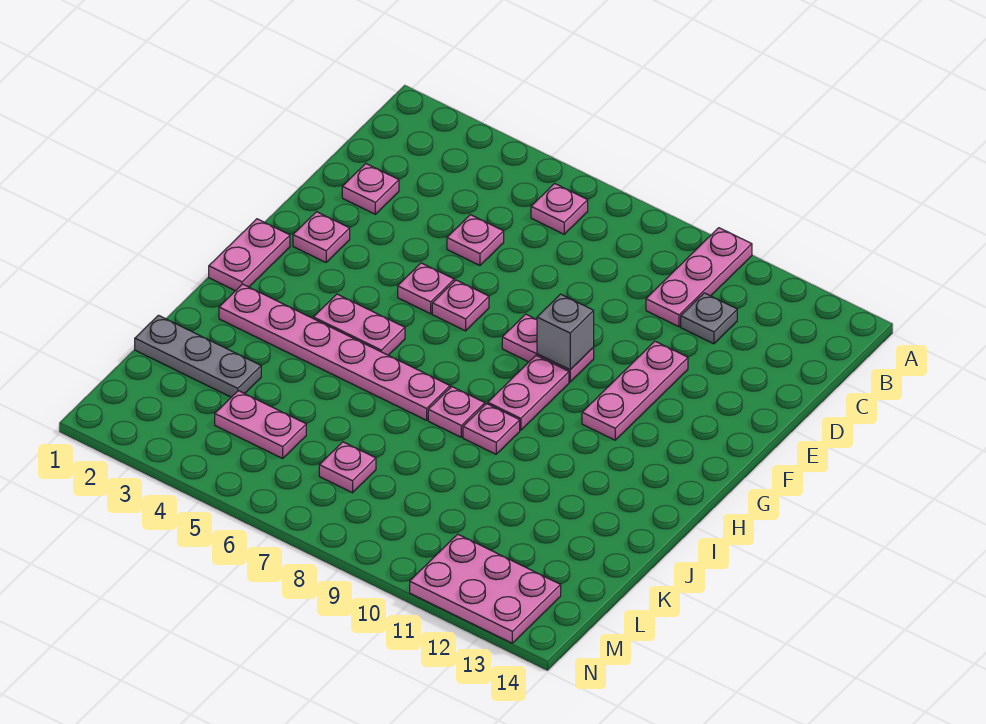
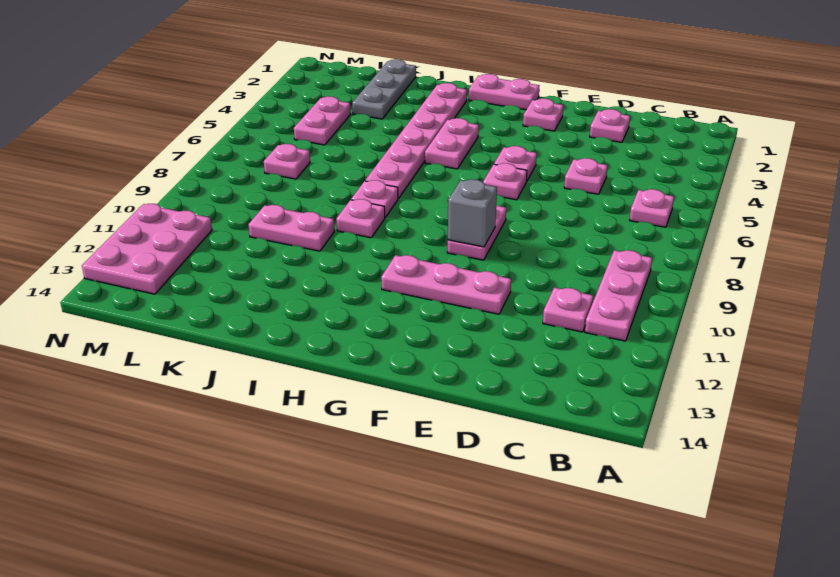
pink 1x3 plate [646,228,752,327] -> pink 1x3 plate turned to [585,250,652,341]
grey 1x1 plate [681,293,737,344] -> pink 1x1 plate [543,287,593,332]
pink 1x2 plate [488,356,569,430] -> pink 1x2 plate moved to [249,205,335,251]

